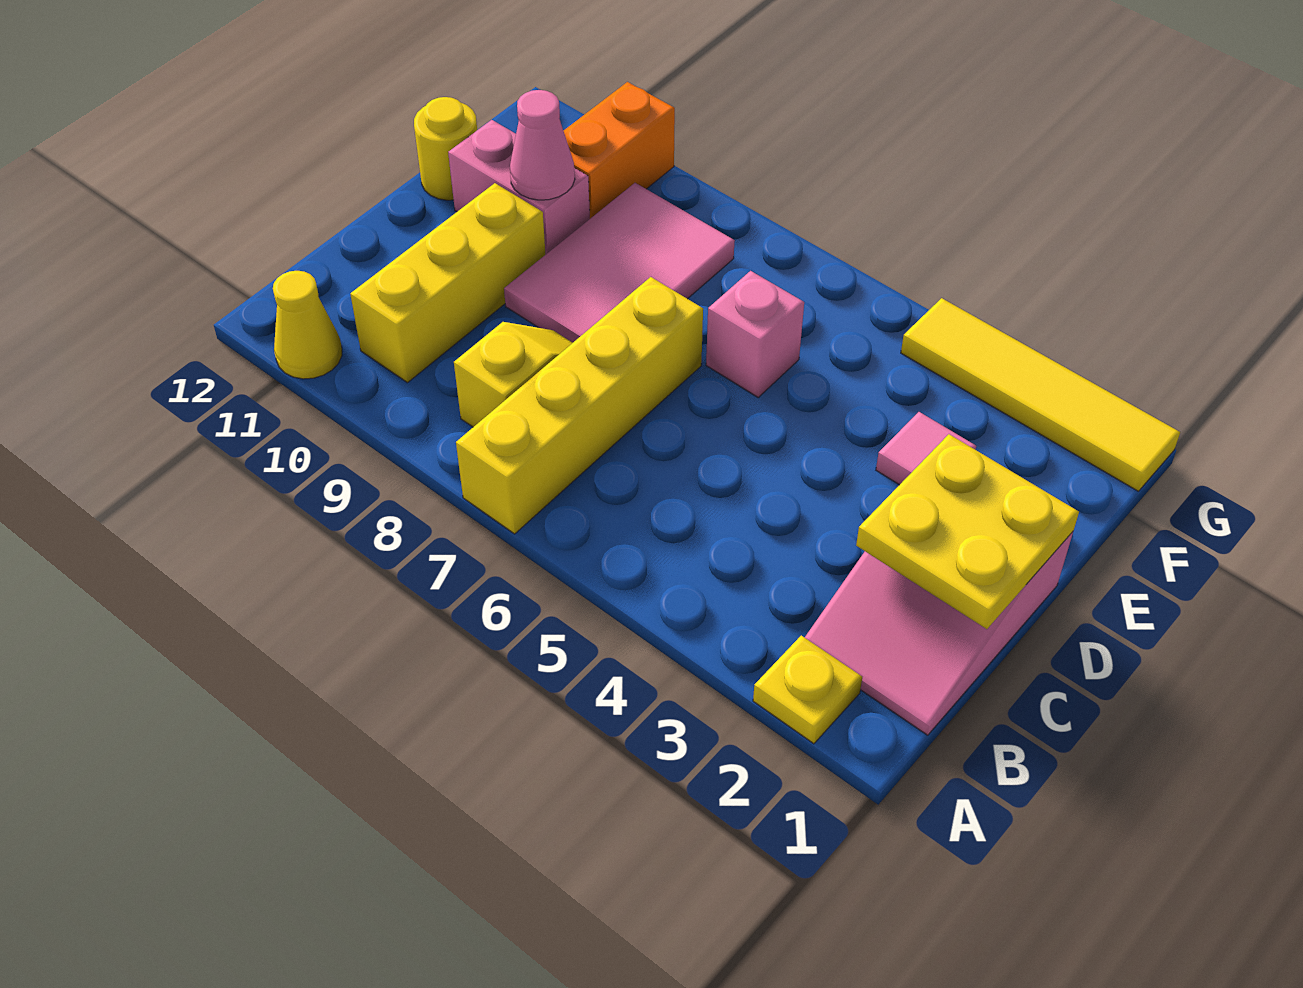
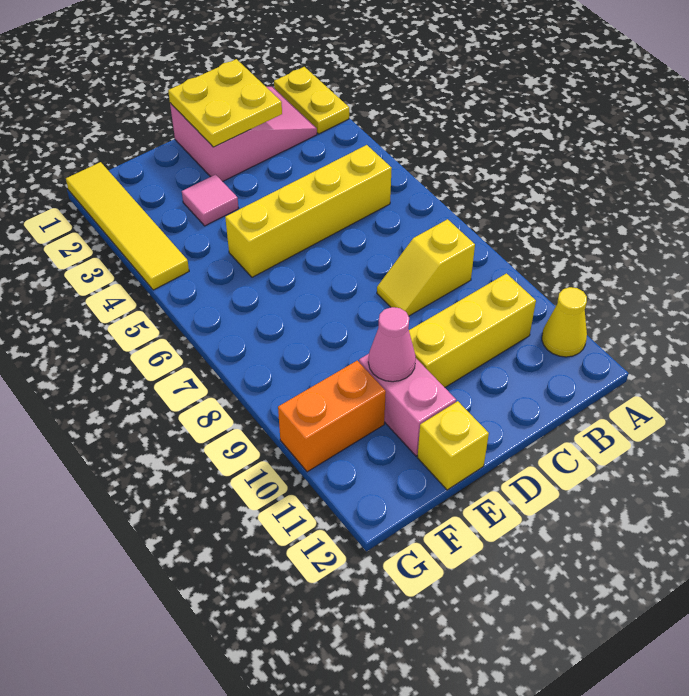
yellow 1x1 plate [753,636,862,744] -> yellow 1x2 plate [274,67,349,134]
yellow 1x4 brick [456,277,703,534] -> yellow 1x4 brick moved to [225,145,392,277]
pink 2x3 tile [504,183,735,343] -> none
pink 1x1 brick [706,271,804,397] -> none
yellow 1x1 round brick [414,97,477,200] -> yellow 1x1 brick [417,401,489,490]

